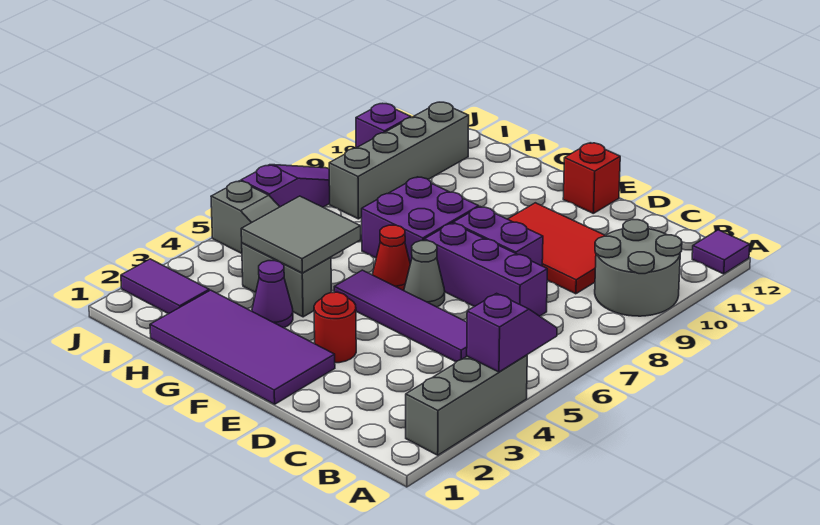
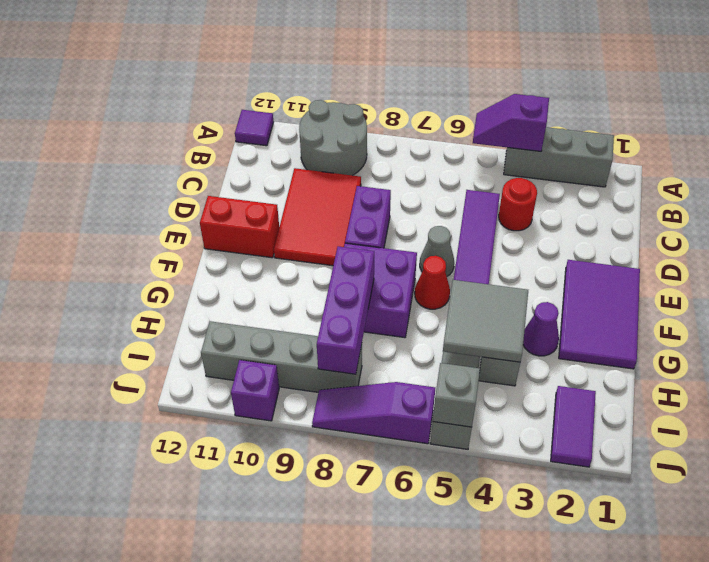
purple 1x3 brick [424,223,547,316] -> purple 1x3 brick moved to [317,246,374,374]
purple 2x4 tile [150,290,335,404] -> purple 2x3 tile [559,260,640,369]
red 1x1 round brick [314,292,356,363] -> red 1x1 round brick moved to [499,178,537,231]
red 1x1 brick [563,143,620,214] -> red 1x2 brick [200,196,279,258]
none -> grey 1x1 brick [433,363,480,427]

